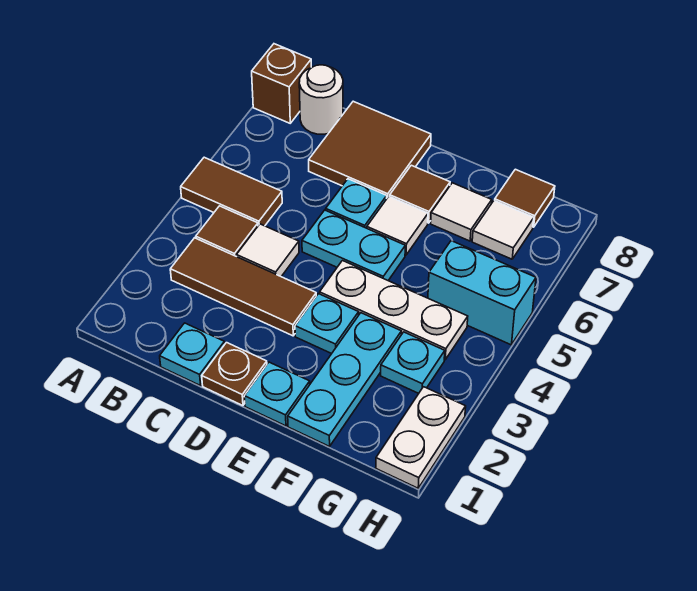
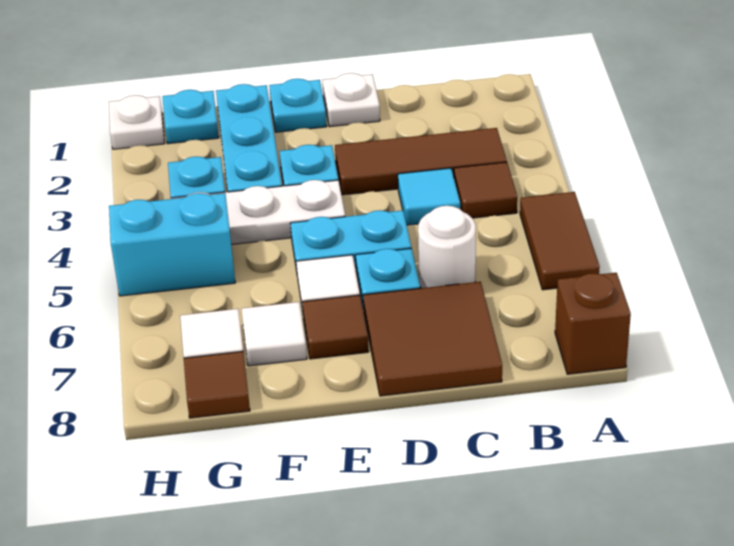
brown 1x2 tile [181,157,282,226] -> brown 1x2 tile turned to [520,192,600,290]
white 1x1 round brick [299,65,343,134] -> white 1x1 round brick moved to [418,206,476,288]
cyan 1x1 plate [160,323,225,386] -> cyan 1x1 plate moved to [163,90,219,144]
white 1x1 tile [237,224,299,276] -> cyan 1x1 tile [398,168,460,225]
brown 1x1 plate [202,343,267,406] -> white 1x1 plate [323,73,380,127]
white 1x2 plate [376,387,466,488] -> white 1x1 plate [109,95,164,149]

